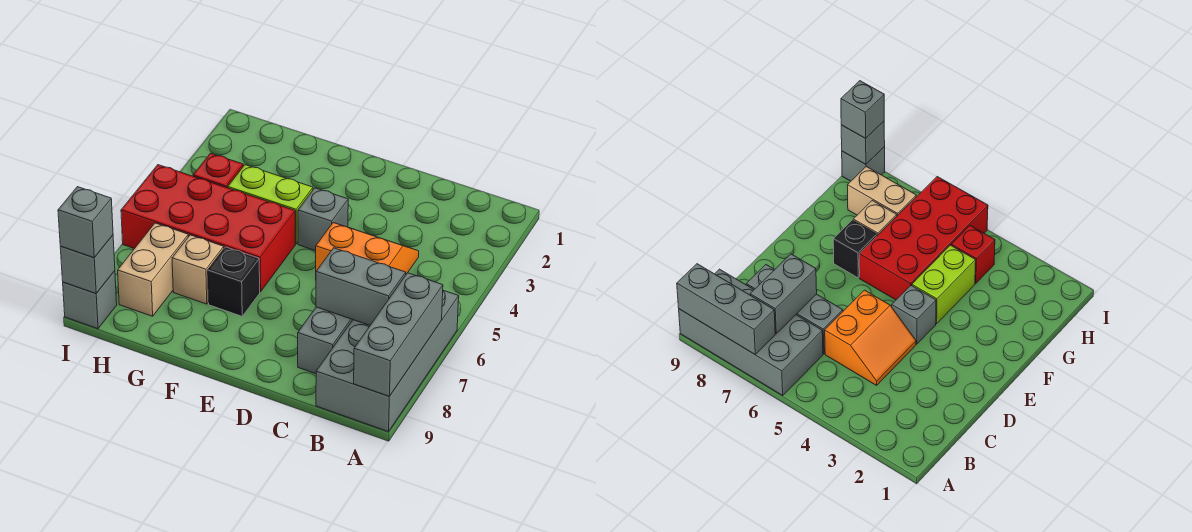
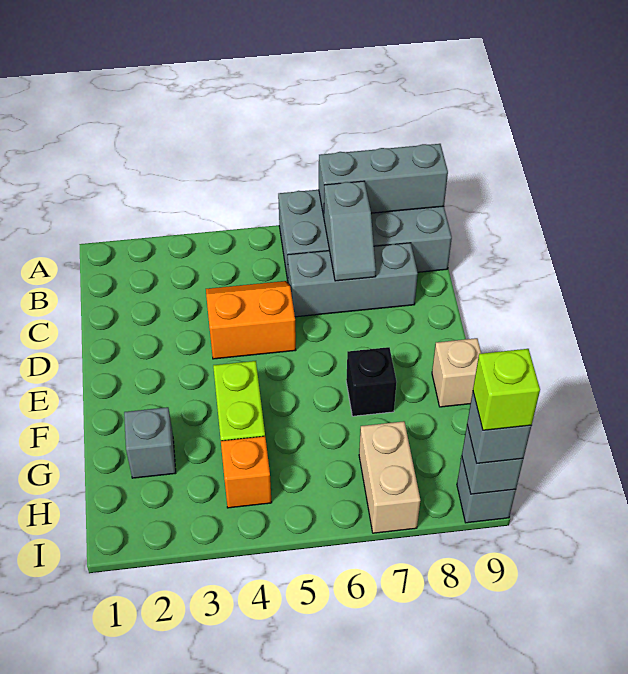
grey 1x2 brick [316,248,406,325] -> grey 1x2 slope [324,181,376,281]
orange 2x2 slope [316,223,419,274] -> orange 2x2 slope turned to [206,281,296,359]
grey 1x1 brick [298,188,348,251] -> grey 1x1 brick moved to [124,407,176,478]
red 2x4 brick [121,165,295,292] -> none
tan 1x1 brick [172,235,224,304] -> tan 1x1 brick moved to [432,338,481,407]
red 1x1 brick [193,153,243,188] -> orange 1x1 brick [221,436,272,508]
tan 1x2 brick [118,223,188,316] -> tan 1x2 brick turned to [359,421,421,533]
none -> lime 1x1 brick [473,349,540,430]

